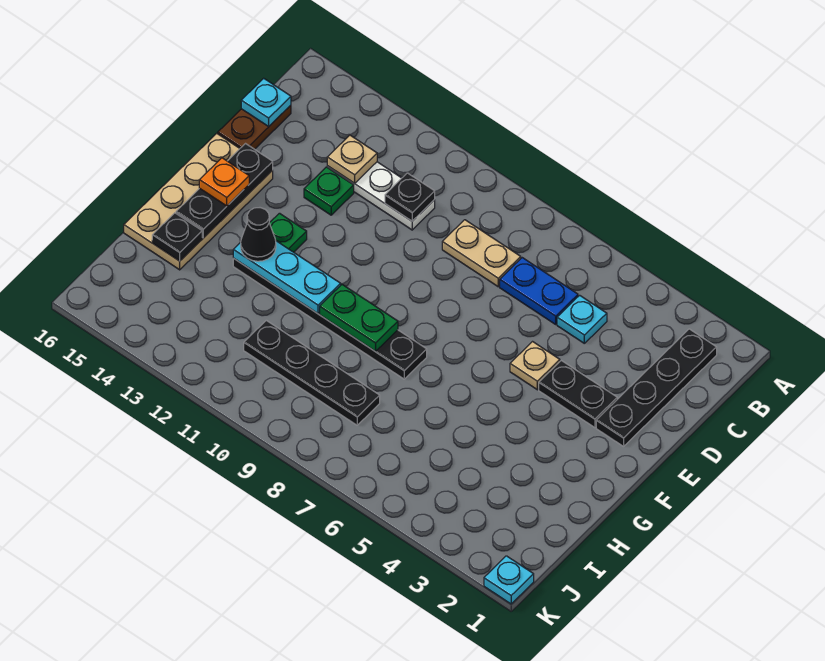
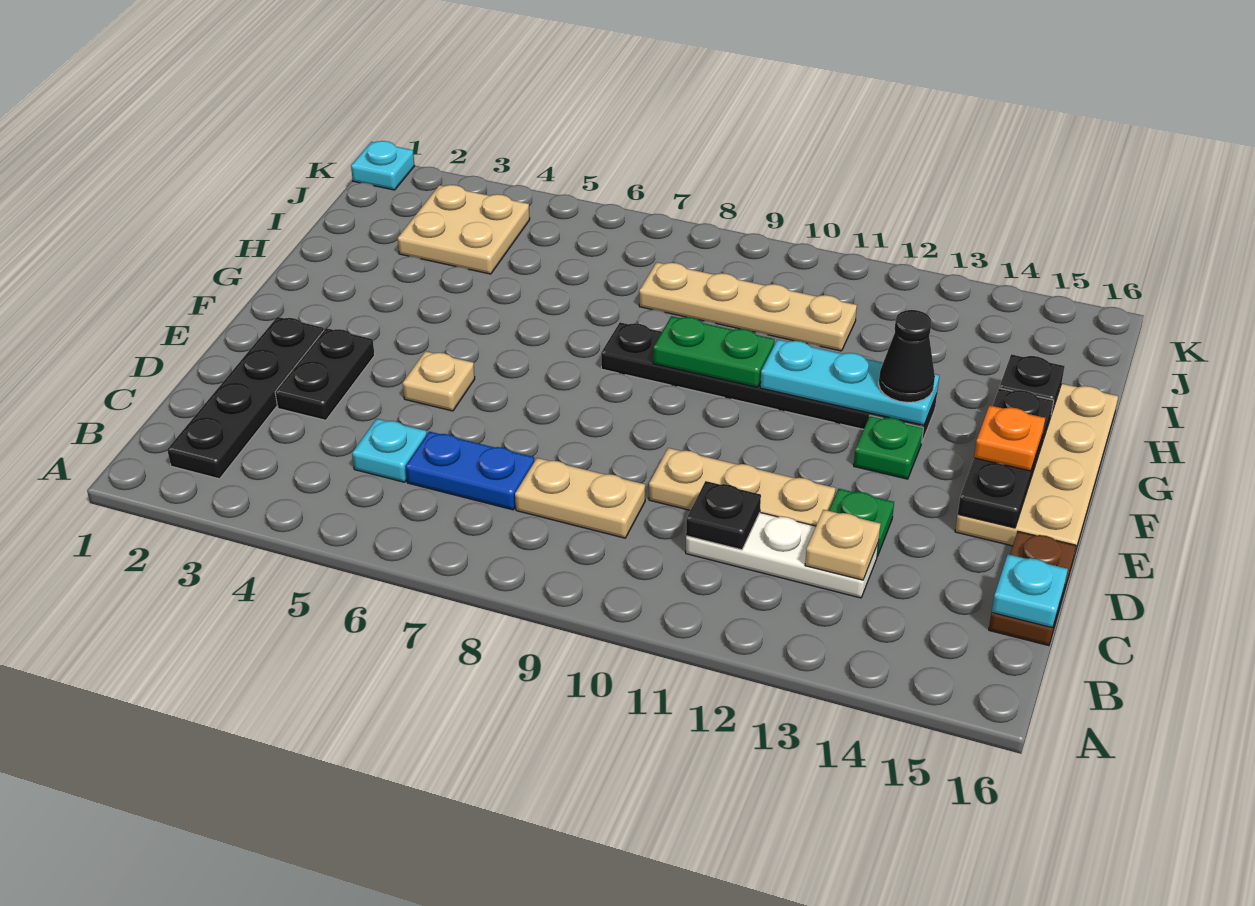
none -> tan 1x3 plate [649,448,836,526]
black 1x2 plate [539,361,617,428] -> black 1x2 plate turned to [275,328,375,420]
none -> tan 2x2 plate [398,185,530,274]
black 1x4 plate [244,320,380,425] -> tan 1x4 plate [639,262,857,351]

